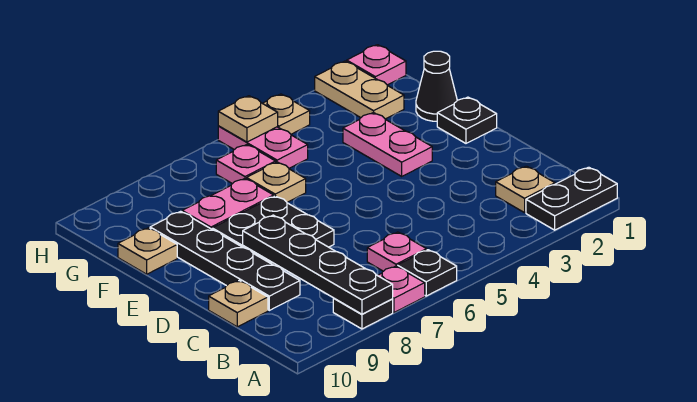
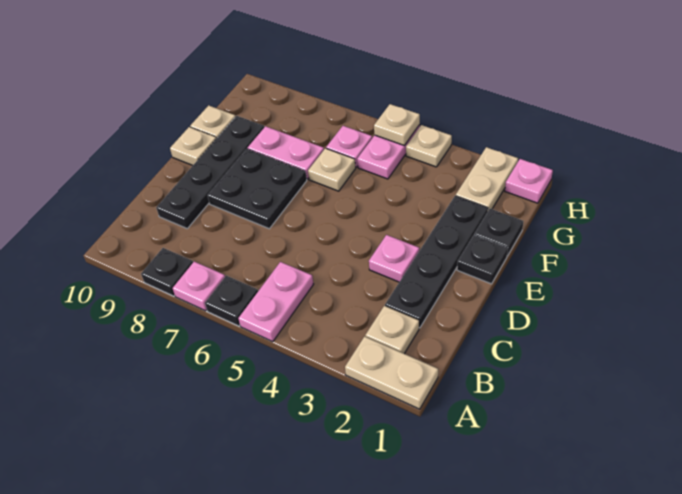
black 1x2 plate [526,167,617,230] -> tan 1x2 plate [345,336,438,409]
black 1x4 plate [243,215,393,314] -> black 1x4 plate moved to [385,196,488,328]
pink 1x1 plate [367,232,427,271] -> pink 1x1 plate moved to [369,235,419,282]
tan 1x1 plate [209,281,268,327] -> tan 1x1 plate moved to [170,127,216,165]
pink 1x2 plate [343,112,432,176] -> pink 1x2 plate moved to [238,262,313,342]
black 1x1 cone [416,51,457,121] -> black 1x1 plate [474,209,523,256]

